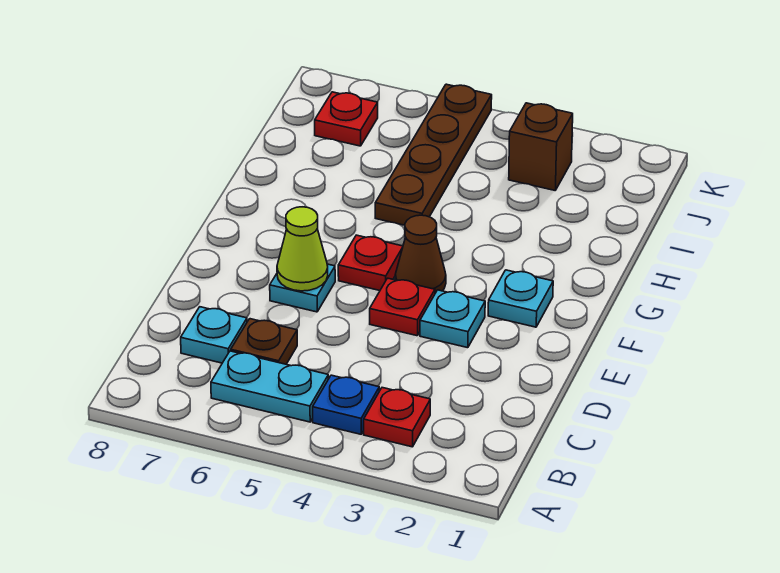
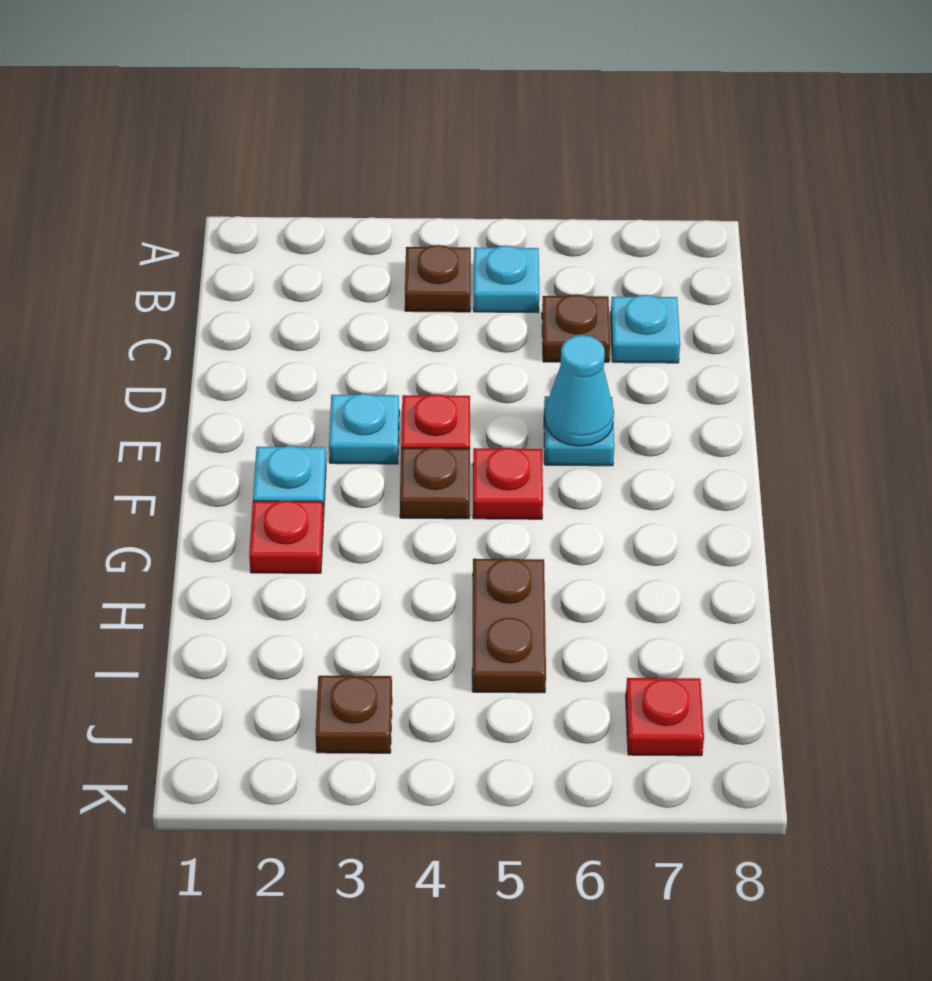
red 1x1 plate [364,388,430,447] -> red 1x1 plate moved to [249,501,324,573]
blue 1x1 plate [313,375,379,434] -> brown 1x1 plate [405,245,471,312]
cyan 1x2 plate [211,351,328,422] -> cyan 1x1 plate [474,246,539,313]
lime 1x1 cone [277,207,328,291] -> cyan 1x1 cone [545,335,614,446]
brown 1x1 cone [395,215,446,293] -> brown 1x1 plate [400,447,470,519]
brown 1x4 plate [375,84,492,225] -> brown 1x2 plate [472,559,546,693]
brown 1x1 brick [509,103,573,190] -> brown 1x1 plate [316,676,392,753]

